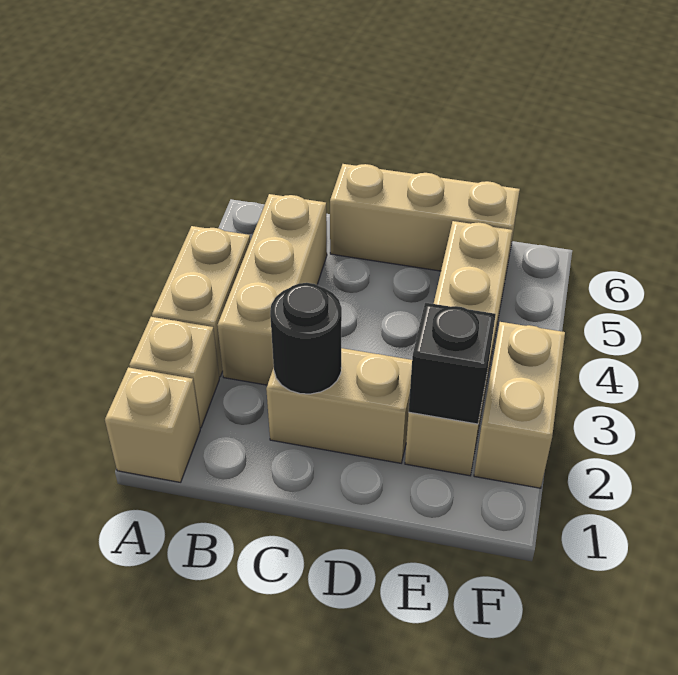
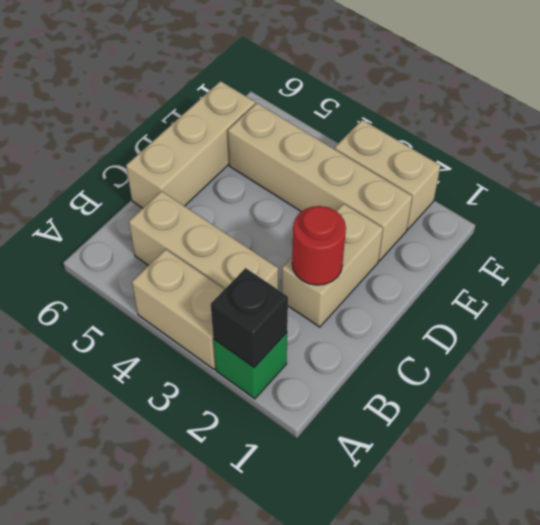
tan 1x1 brick [105,367,200,482] -> none
tan 1x1 brick [129,317,219,428] -> green 1x1 brick [213,333,287,399]
black 1x1 round brick [270,283,342,394] -> red 1x1 round brick [292,206,346,285]
black 1x1 brick [409,303,496,424] -> black 1x1 brick moved to [211,268,288,367]

